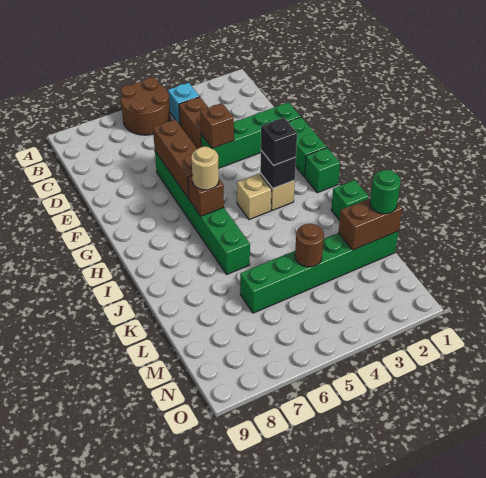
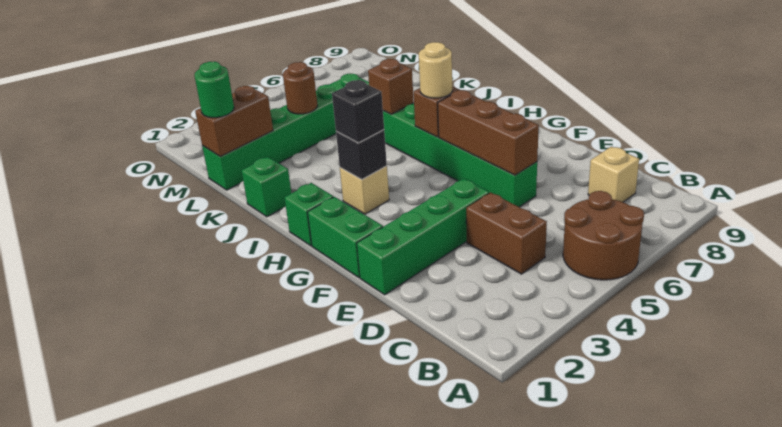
cyan 1x1 brick [168,83,199,125] -> none
brown 1x1 brick [200,103,234,148] -> brown 1x1 brick moved to [368,59,414,114]
tan 1x1 brick [237,174,272,220] -> tan 1x1 brick moved to [588,147,639,202]

